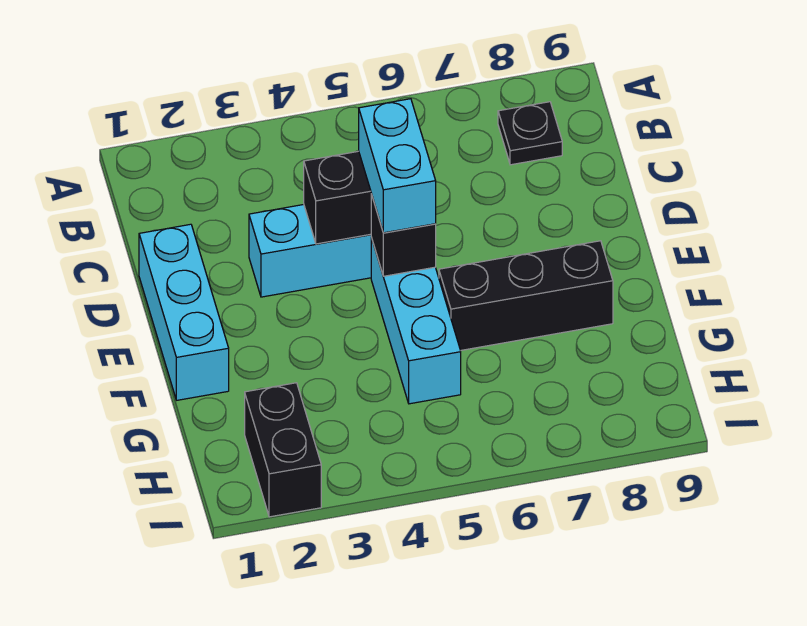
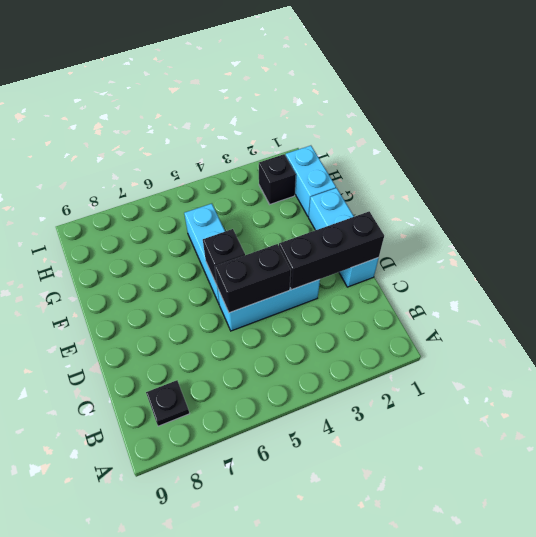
cyan 1x2 brick [359,99,436,233] -> cyan 1x2 brick moved to [286,146,336,217]
black 1x3 brick [439,241,613,351] -> black 1x3 brick moved to [279,212,384,290]
black 1x2 brick [245,383,321,517] -> black 1x1 brick [259,154,296,204]

